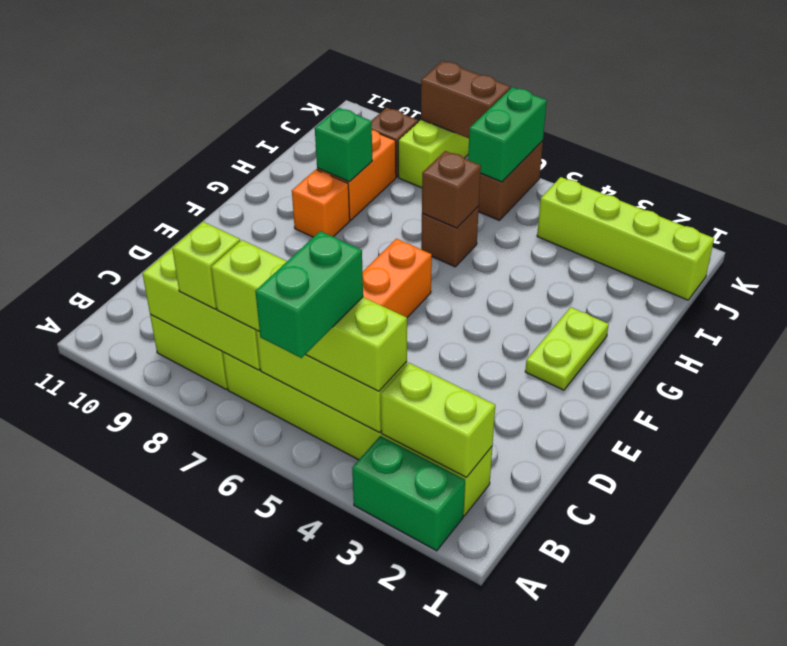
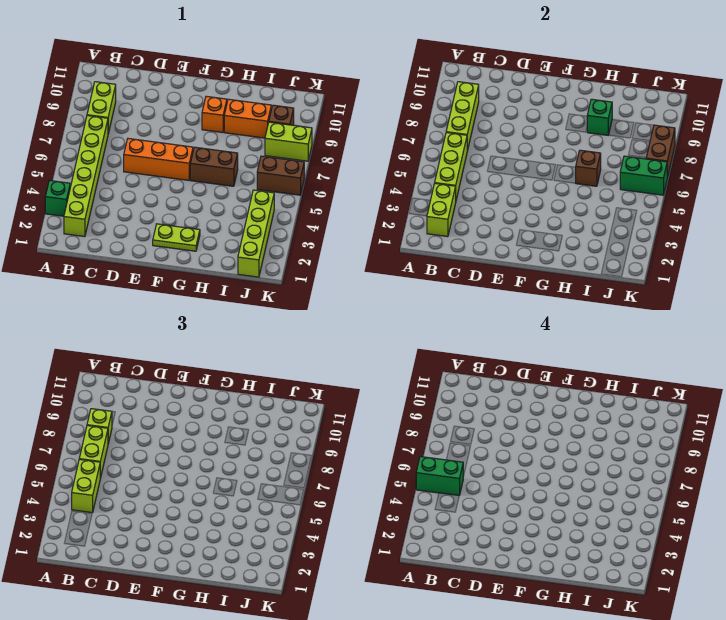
green 1x2 brick [352,436,465,551] -> green 1x1 brick [45,180,70,216]
brown 1x1 brick [421,206,479,267] -> brown 1x2 brick [190,147,238,186]

